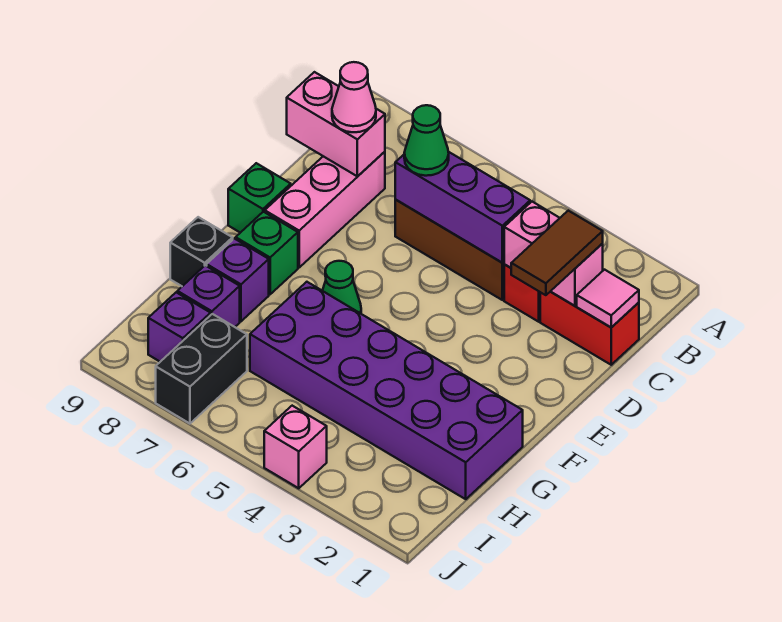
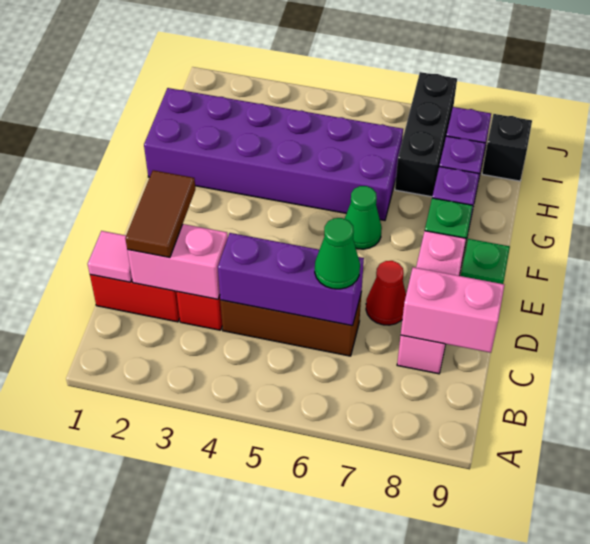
pink 1x1 cone [332,62,376,132] -> none
none -> red 1x1 cone [366,261,406,325]
black 1x1 brick [170,217,233,286] -> black 1x1 brick moved to [482,114,532,181]
black 1x2 brick [156,314,247,424] -> black 1x3 brick [395,72,457,197]
pink 1x1 brick [264,406,327,488] -> none

